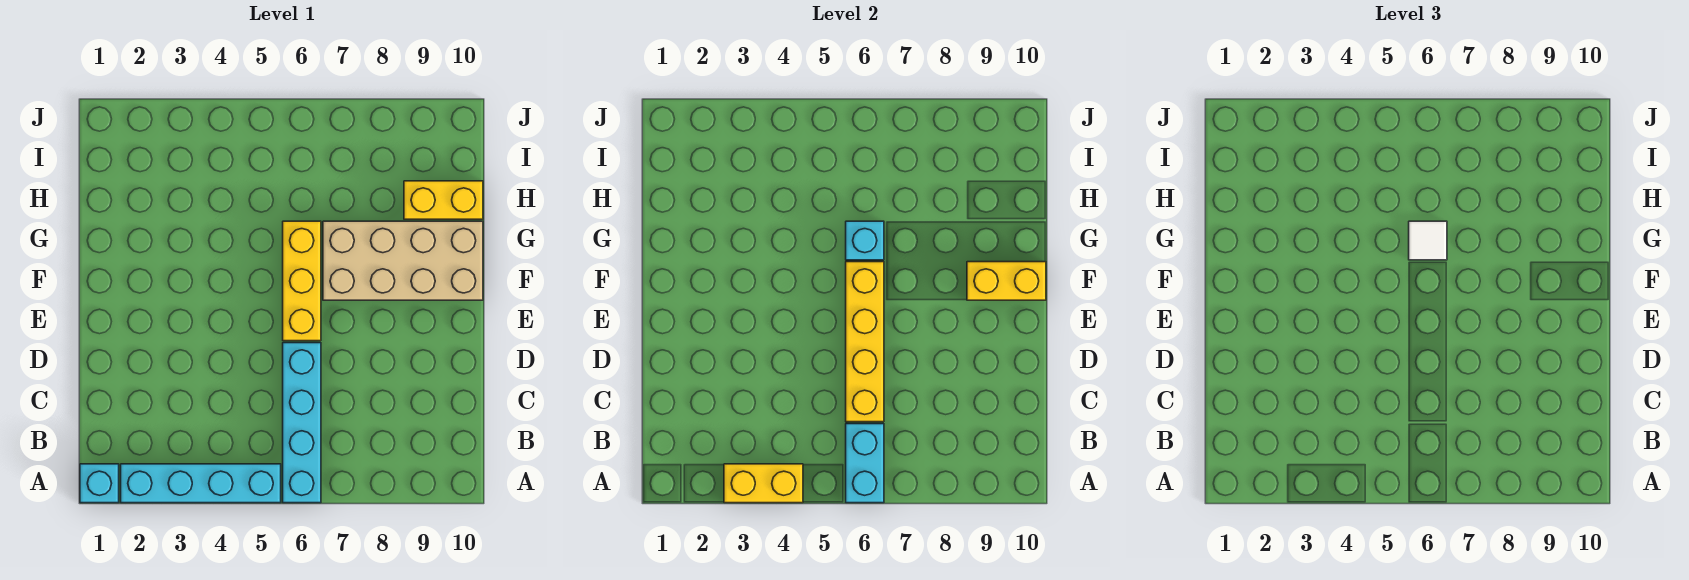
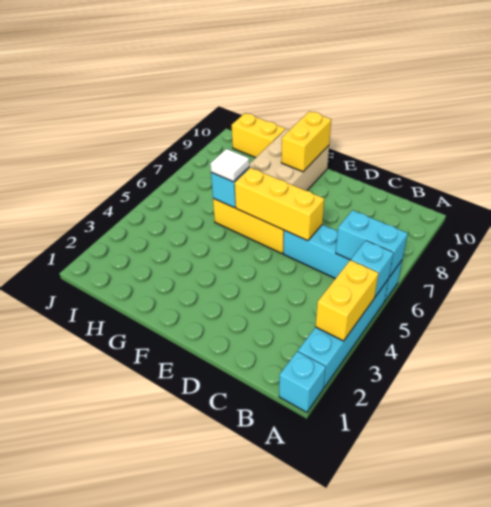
none -> cyan 1x1 brick [351,241,393,297]
yellow 1x4 brick [846,262,884,422] -> yellow 1x3 brick [235,168,324,241]
yellow 1x2 brick [404,181,483,219] -> yellow 1x2 brick turned to [232,113,285,158]

